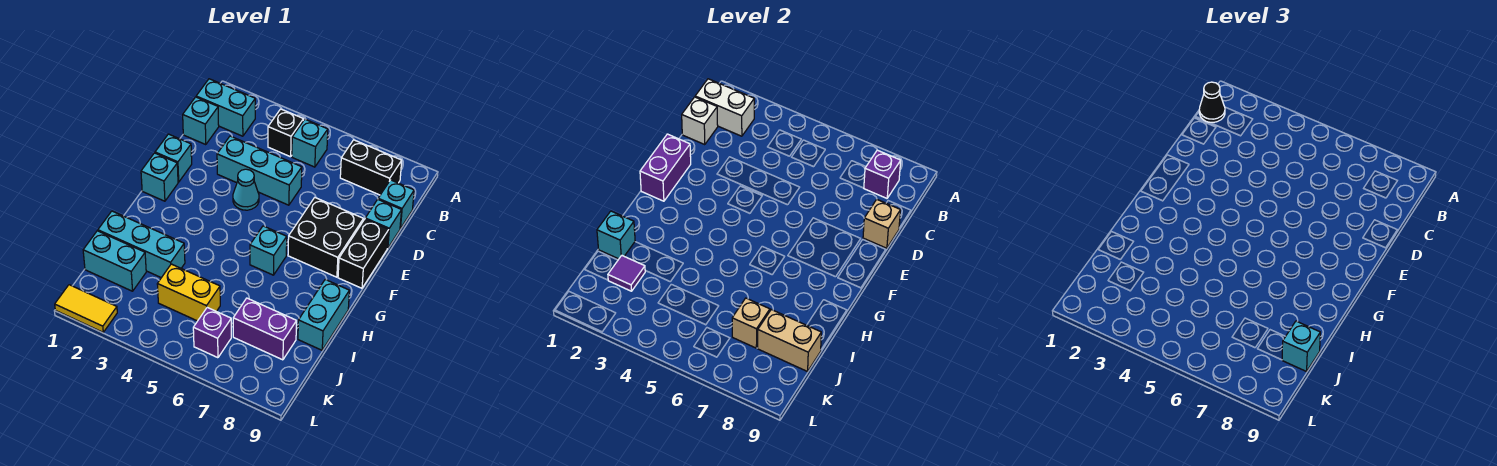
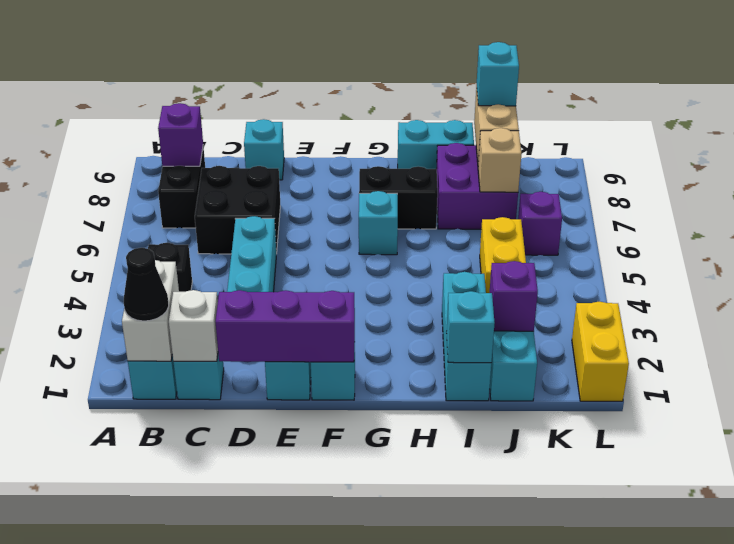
cyan 1x1 brick [292,119,328,167] -> none
cyan 1x1 brick [378,180,414,229] -> none
tan 1x1 brick [863,200,901,248] -> none
purple 1x2 brick [640,134,691,201] -> purple 1x3 brick [215,290,355,362]
cyan 1x1 cone [233,169,259,210] -> none
black 2x2 brick [288,198,363,277] -> black 2x2 brick moved to [195,166,280,254]
black 1x2 brick [338,219,389,288] -> black 1x2 brick moved to [359,166,438,229]
purple 1x1 tile [608,255,645,291] -> purple 1x1 brick [490,261,538,331]
purple 1x2 brick [233,298,297,360] -> purple 2x2 brick [436,143,518,229]
yellow 1x2 tile [55,285,117,332] -> yellow 1x2 brick [572,302,629,401]

